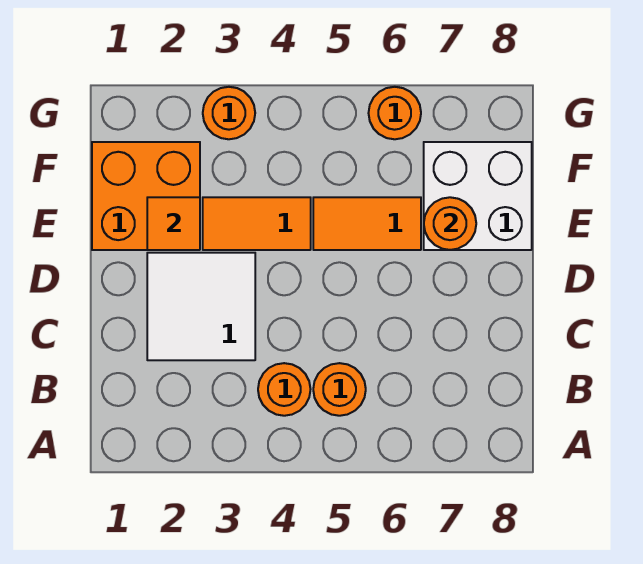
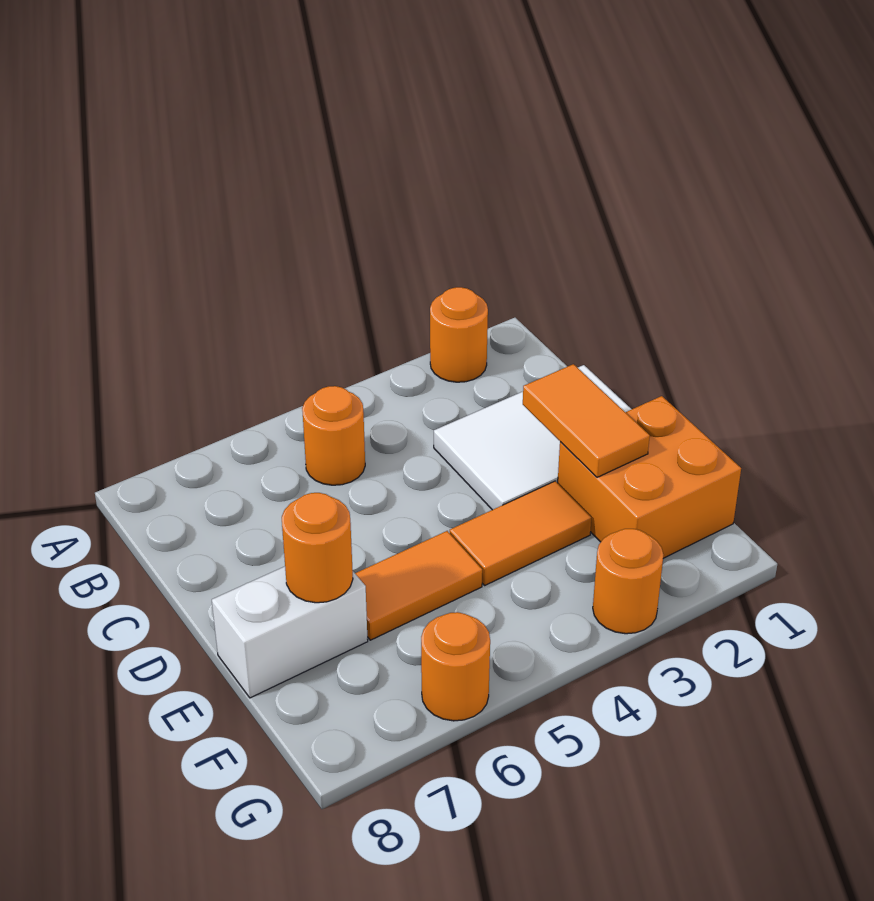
orange 1x1 round brick [258,363,311,416] -> orange 1x1 round brick moved to [430,287,488,382]
white 2x2 tile [147,253,255,360] -> white 2x3 tile [434,365,632,510]
orange 1x1 tile [147,197,200,250] -> orange 1x2 tile [523,364,650,477]
white 2x2 brick [424,142,532,250] -> white 1x2 brick [212,566,368,698]

